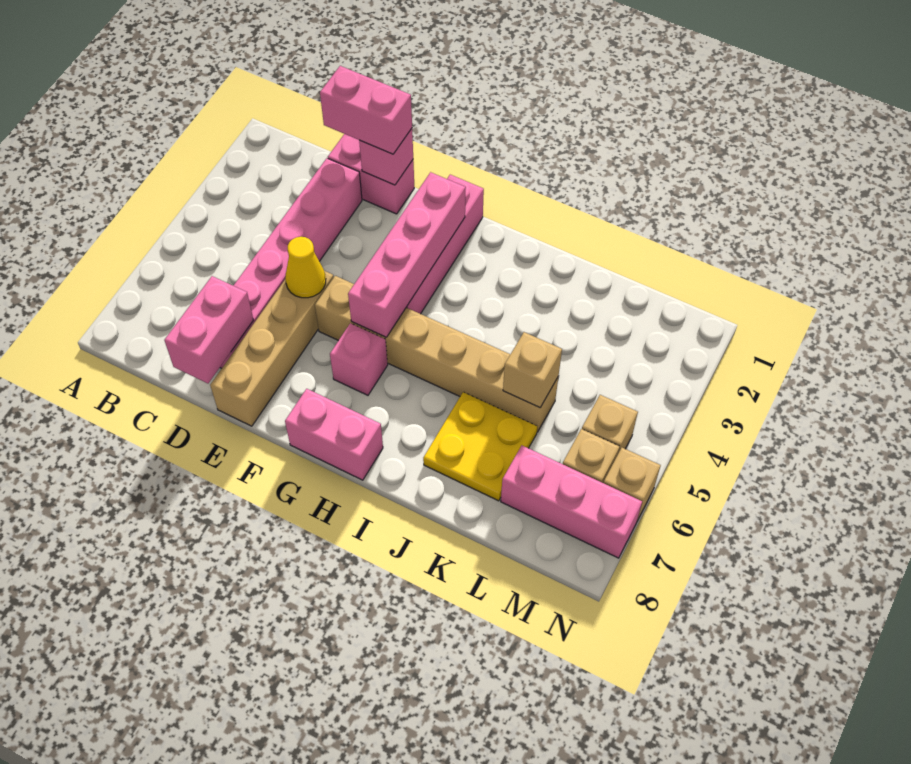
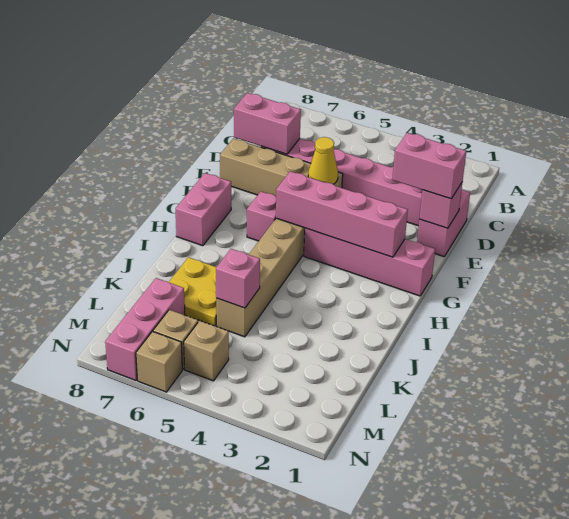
pink 1x2 brick [320,66,412,154] -> pink 1x2 brick turned to [392,133,466,199]
tan 1x1 brick [503,332,562,408] -> pink 1x1 brick [216,249,260,308]

